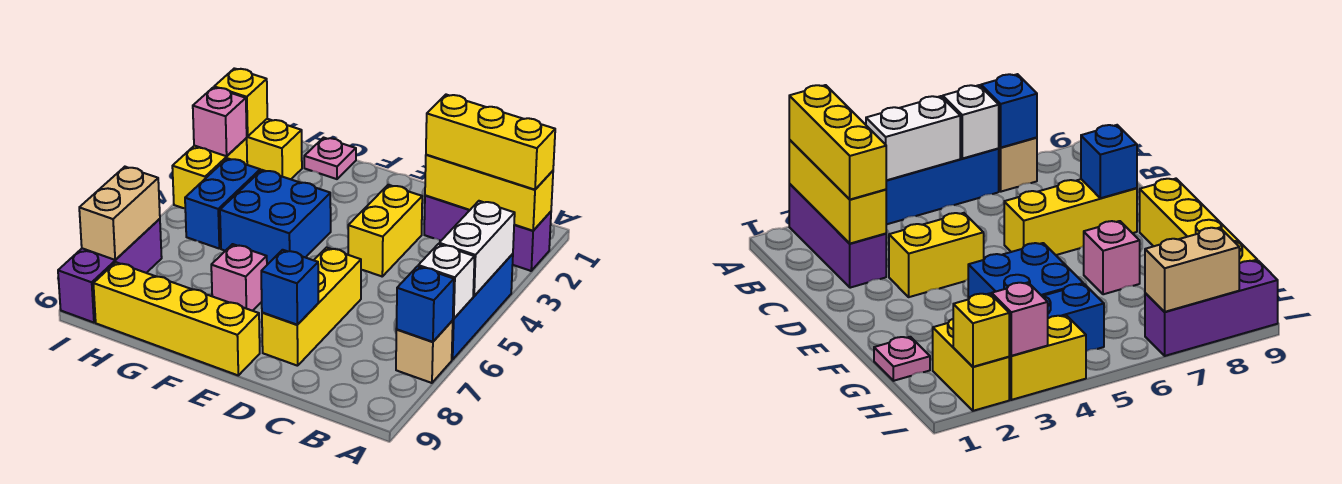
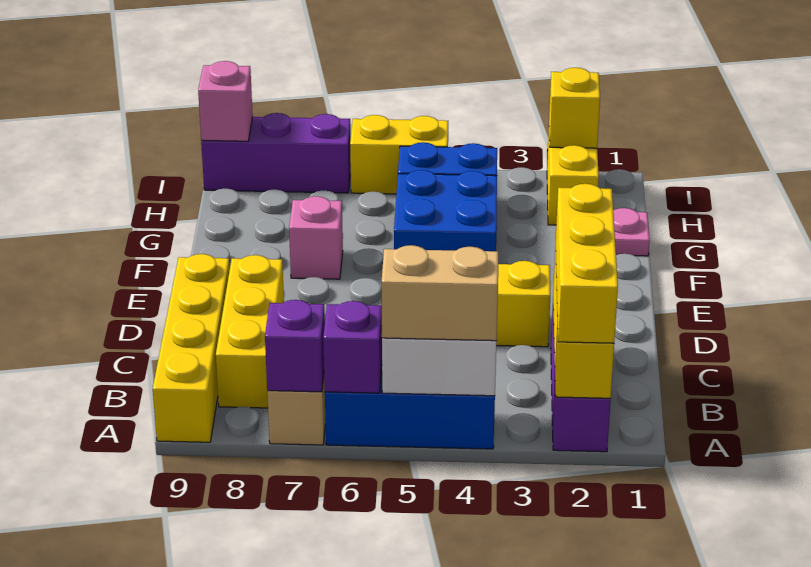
white 1x1 brick [418,244,475,319] -> purple 1x1 brick [323,301,382,393]
blue 1x1 brick [396,266,454,342] -> purple 1x1 brick [265,300,325,392]
yellow 1x3 brick [262,248,361,366] -> yellow 1x3 brick turned to [216,255,284,408]
blue 1x1 brick [261,250,318,325] -> none
yellow 1x4 brick [93,262,260,375] -> yellow 1x4 brick moved to [153,254,230,442]
yellow 1x2 brick [172,138,247,208] -> yellow 1x2 brick moved to [350,115,448,194]
pink 1x1 brick [193,87,247,156] -> pink 1x1 brick moved to [198,61,253,141]
tan 1x2 brick [79,167,160,260] -> tan 1x2 brick moved to [382,245,498,341]

